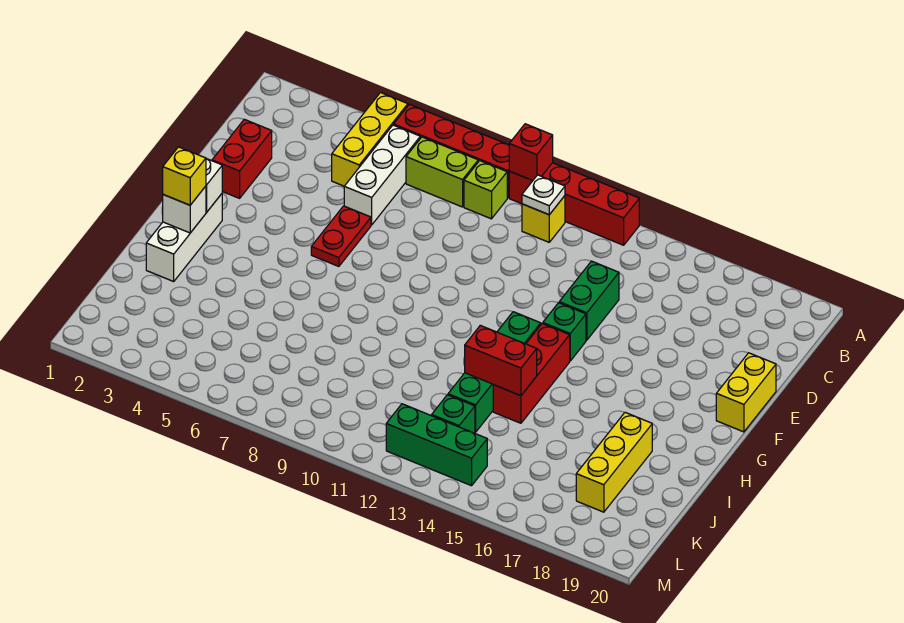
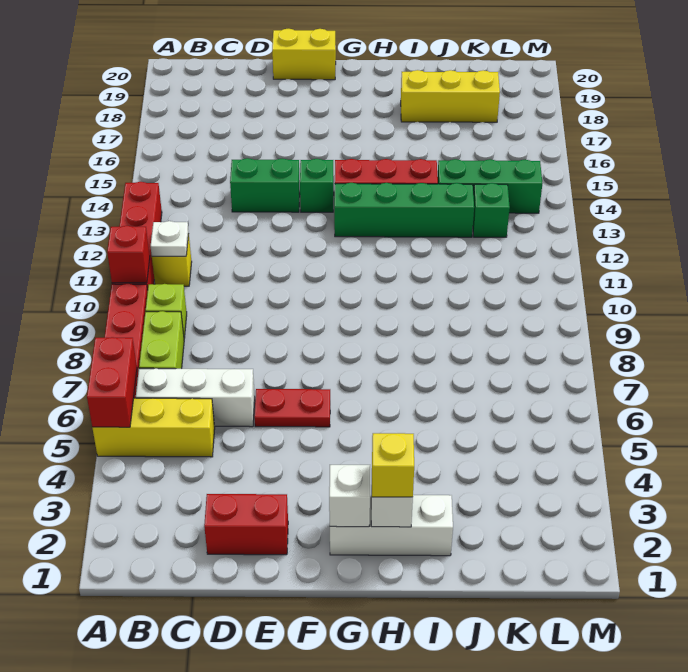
red 1x2 brick [465,325,537,396] -> red 1x2 brick moved to [87,337,137,427]
green 1x3 brick [386,404,487,486] -> green 1x3 brick turned to [437,159,542,213]

